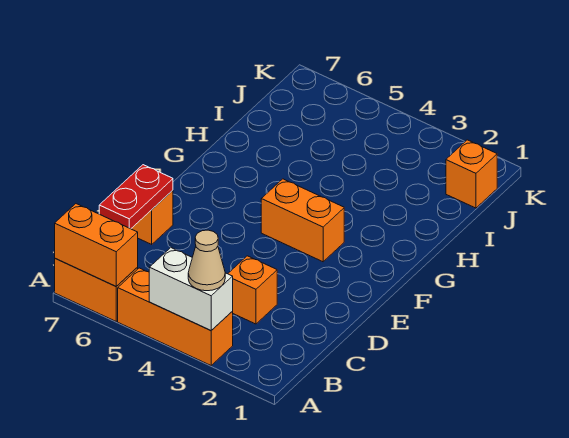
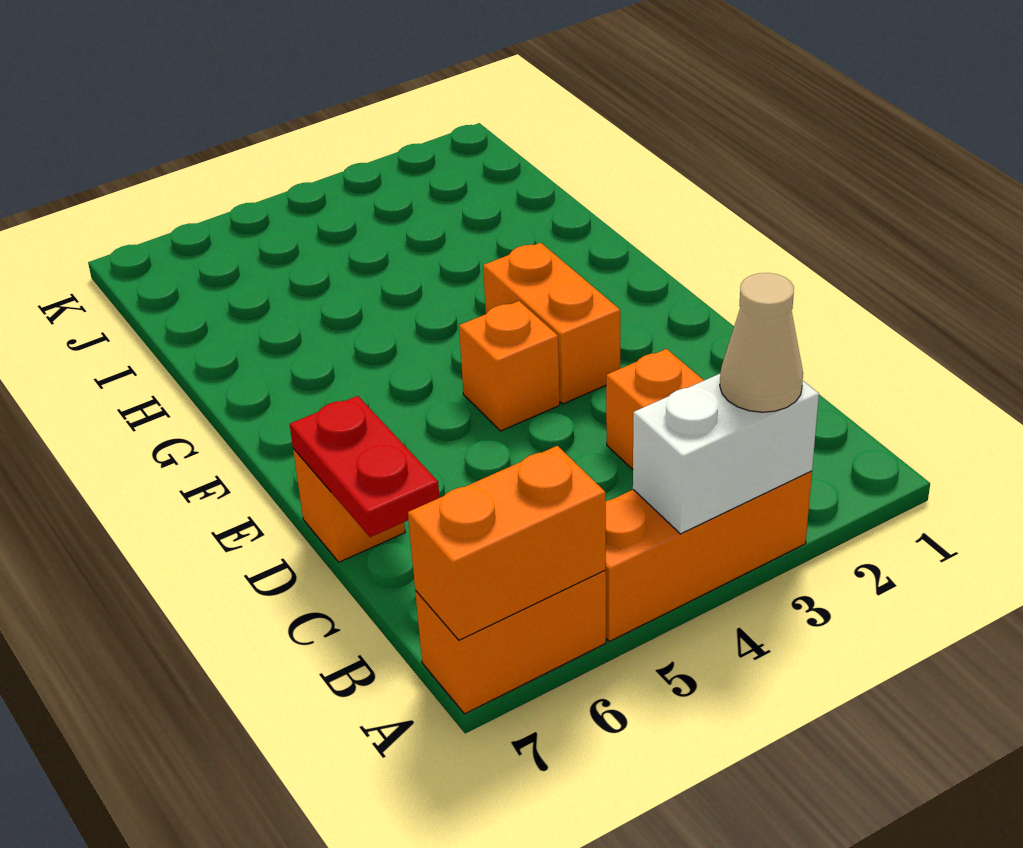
orange 1x2 brick [261,179,344,262] -> orange 1x2 brick turned to [483,243,620,404]
orange 1x1 brick [446,140,497,208] -> orange 1x1 brick moved to [459,301,560,431]

